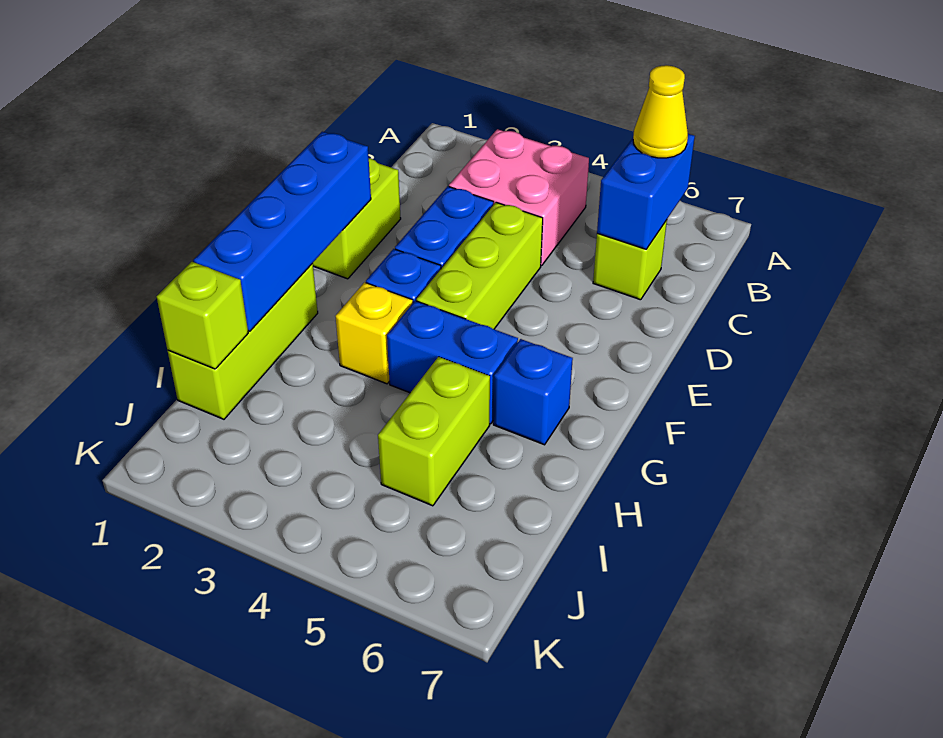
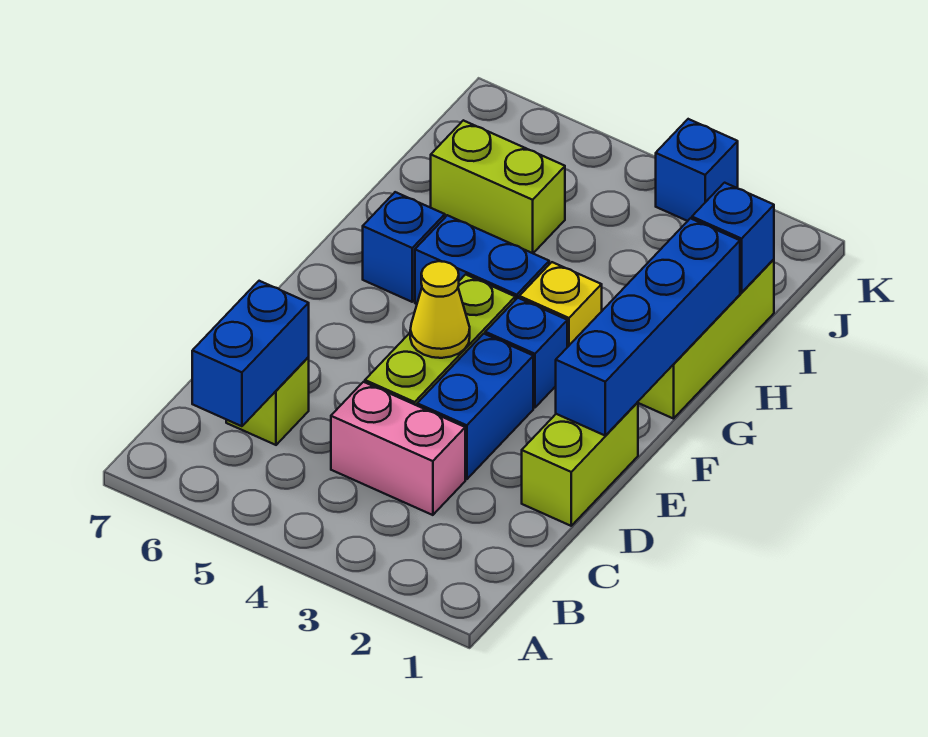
pink 2x2 brick [449,129,589,266] -> pink 1x2 brick [331,382,465,515]
yellow 1x1 cone [633,65,688,158] -> yellow 1x1 cone moved to [410,261,470,358]
lime 1x2 brick [378,357,490,506] -> lime 1x2 brick turned to [431,120,565,253]
lime 1x1 brick [157,262,248,369] -> blue 1x1 brick [692,183,774,292]
none -> blue 1x1 brick [656,119,738,221]

